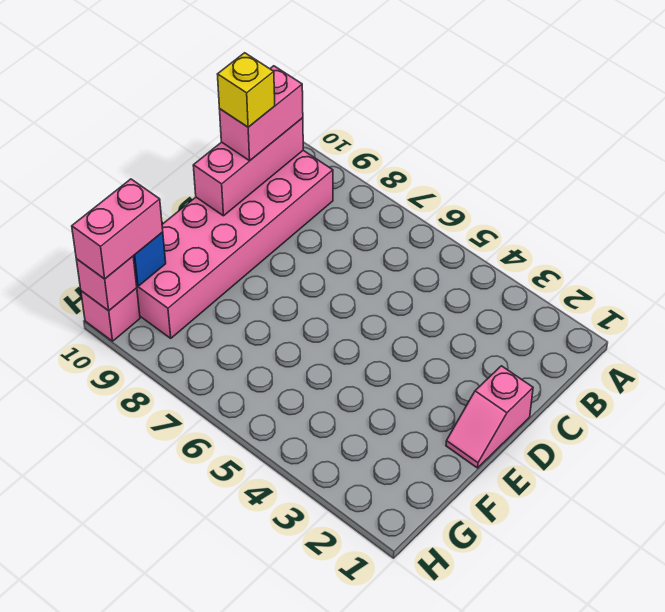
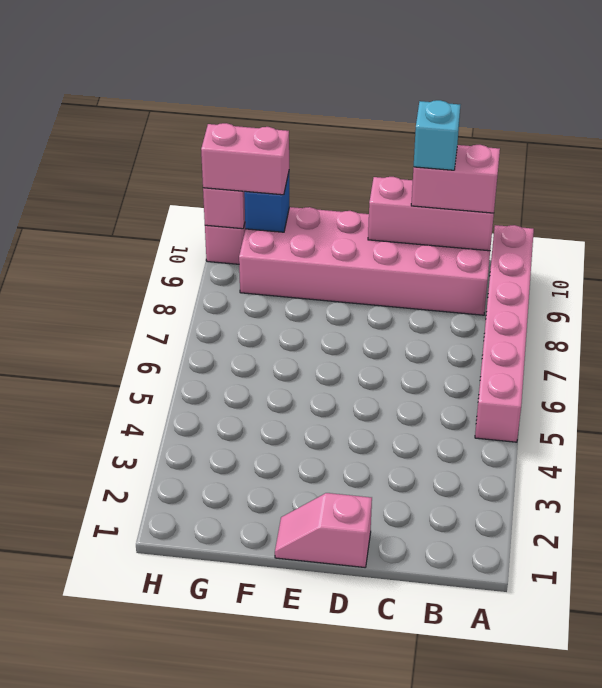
none -> pink 1x6 brick [475,225,534,442]
yellow 1x1 brick [218,53,275,127] -> cyan 1x1 brick [414,100,460,170]

